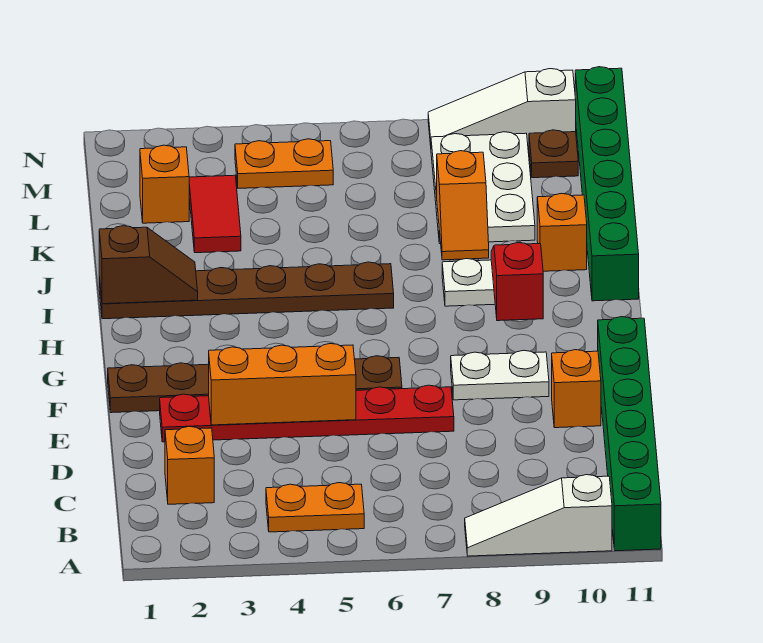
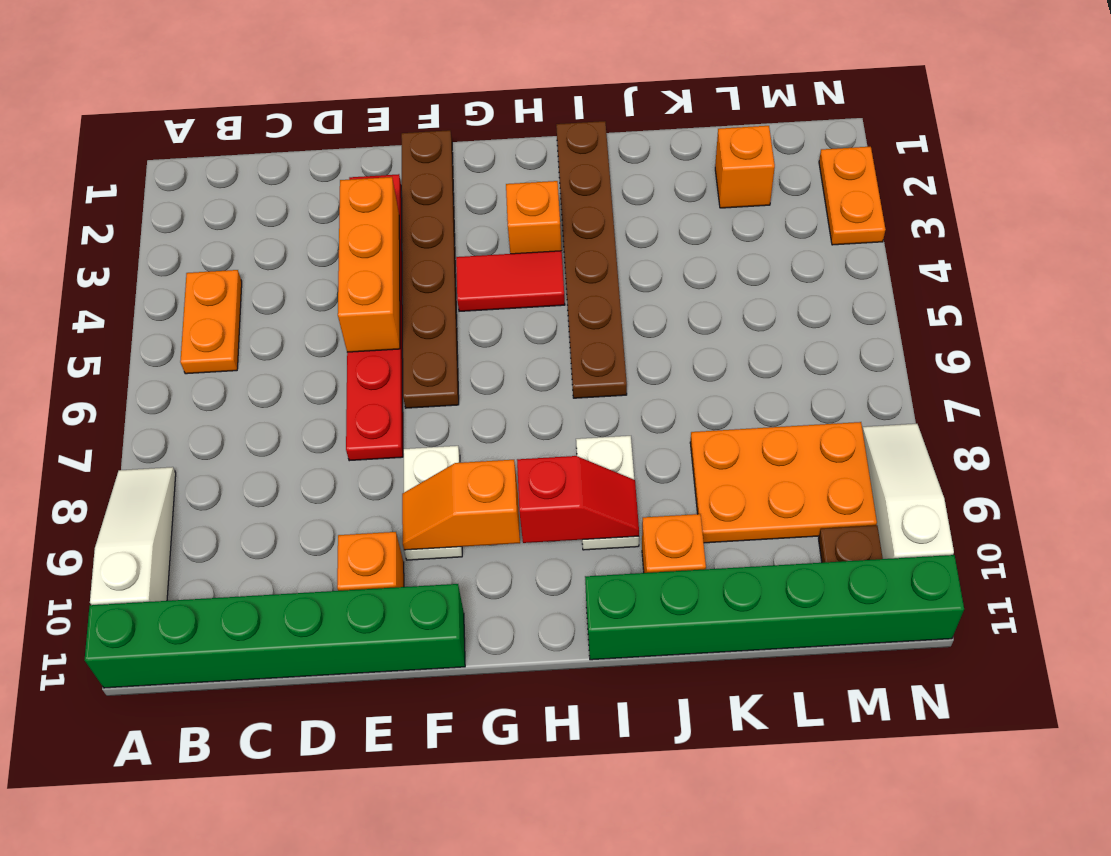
orange 1x1 brick [165,426,214,504] -> orange 1x1 brick moved to [506,181,562,254]
brown 1x2 slope [99,226,198,304] -> none
orange 1x2 slope [437,151,489,260] -> orange 1x2 slope moved to [402,460,520,550]
red 1x2 tile [189,175,241,253] -> red 1x2 tile moved to [456,251,565,311]
white 2x3 plate [431,132,535,244] -> orange 2x3 plate [690,422,877,543]
orange 1x2 plate [235,139,333,188] -> orange 1x2 plate moved to [819,147,886,245]

